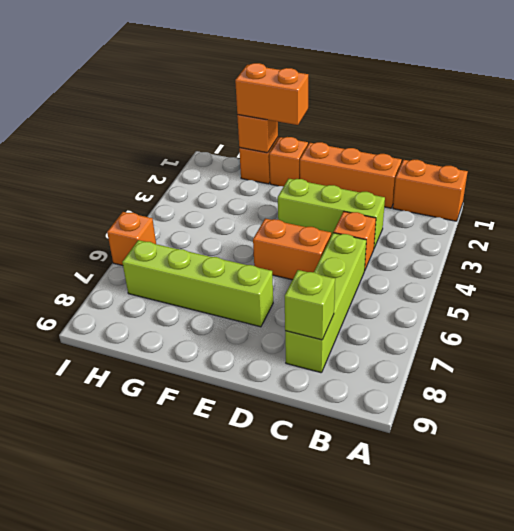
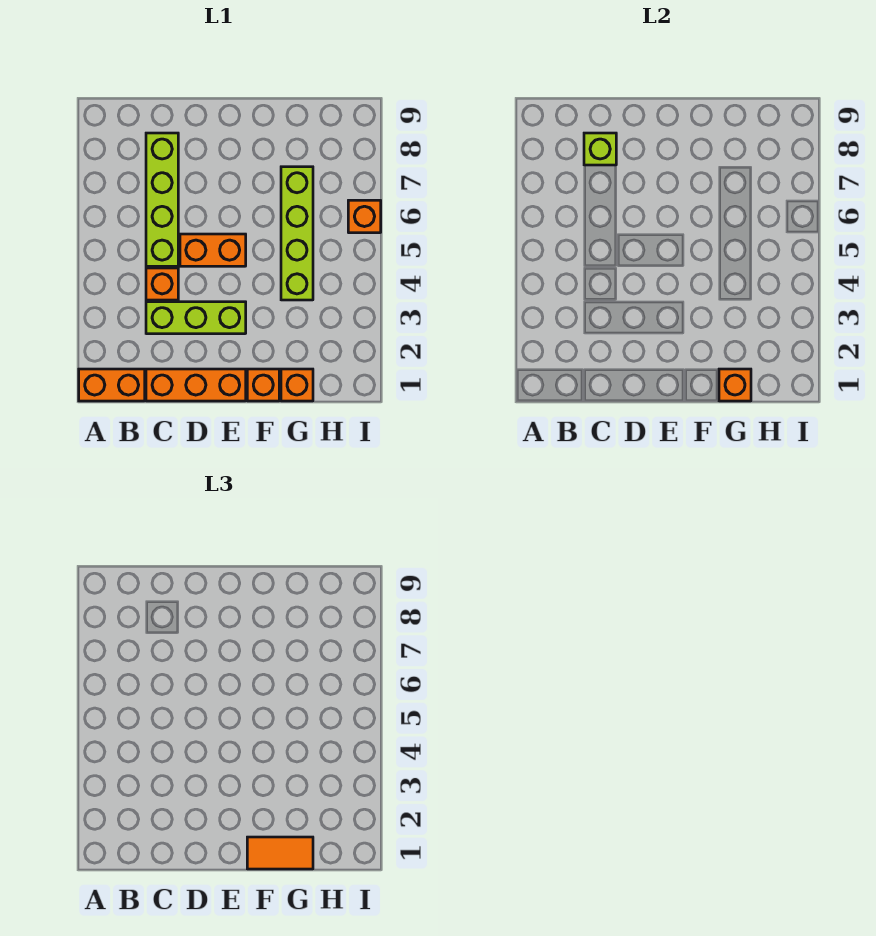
lime 1x4 brick [122,240,273,327] -> lime 1x4 brick turned to [281,167,313,300]
orange 1x2 brick [235,63,308,125] -> orange 1x2 tile [247,837,313,869]

